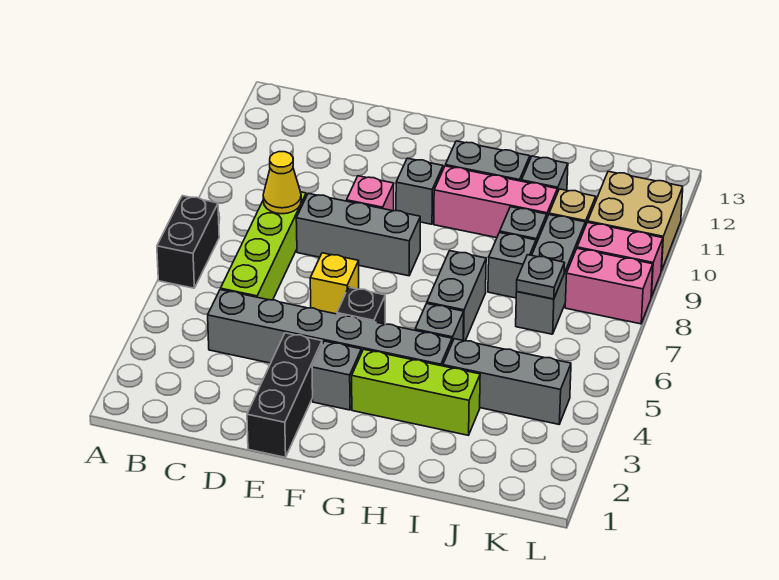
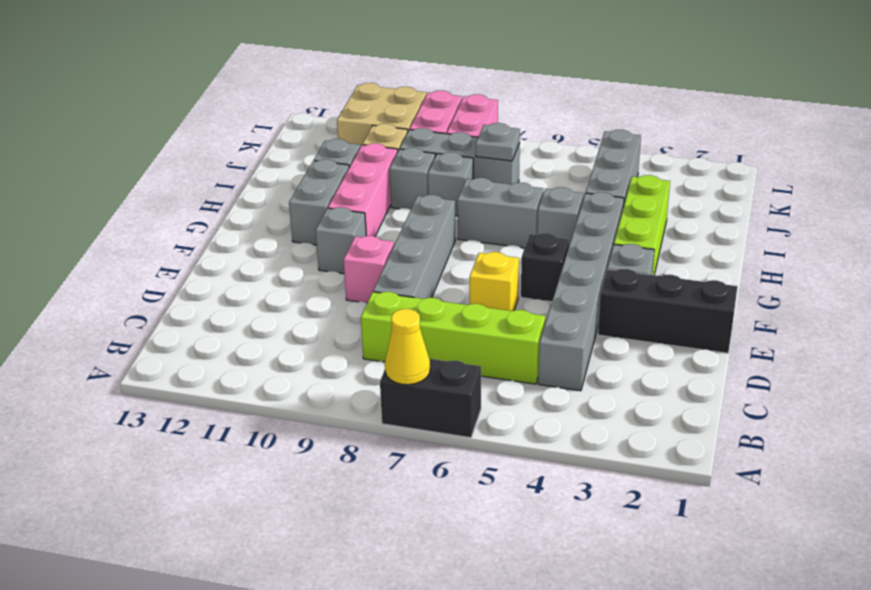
yellow 1x1 cone [263,152,301,214] -> yellow 1x1 cone moved to [385,309,430,385]
grey 1x3 brick [296,193,420,276] -> grey 1x4 brick [373,195,456,299]

